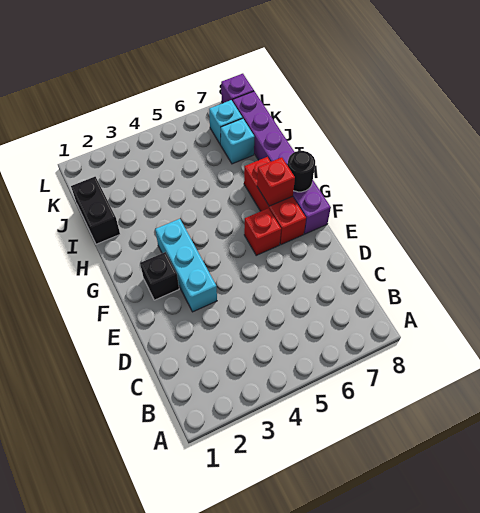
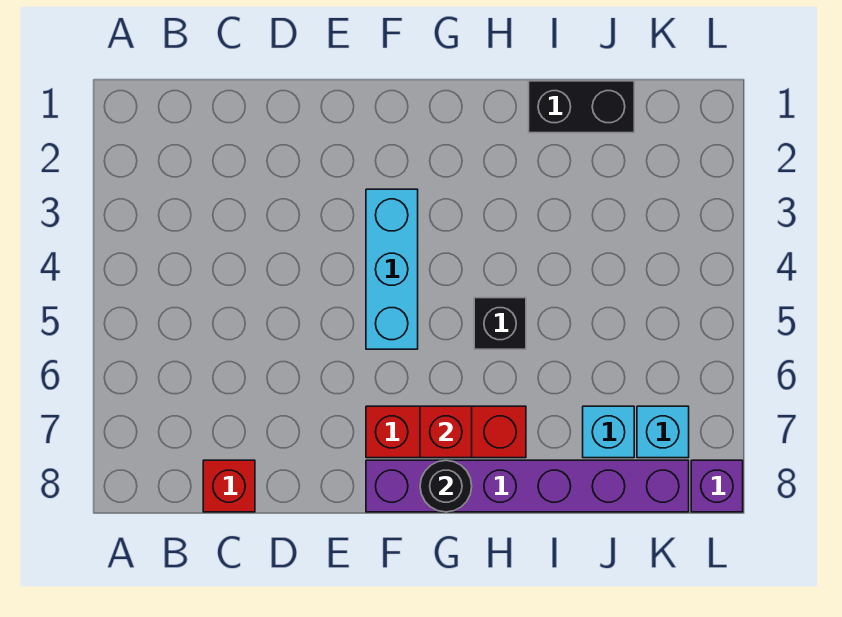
cyan 1x3 brick [155,219,217,312] -> cyan 1x3 brick turned to [366,189,418,349]
black 1x1 brick [140,252,179,300] -> black 1x1 brick moved to [474,298,526,349]
red 1x1 brick [244,208,281,255] -> red 1x1 brick moved to [203,460,255,512]

